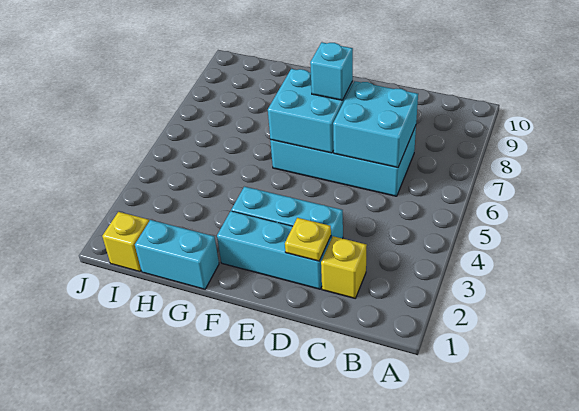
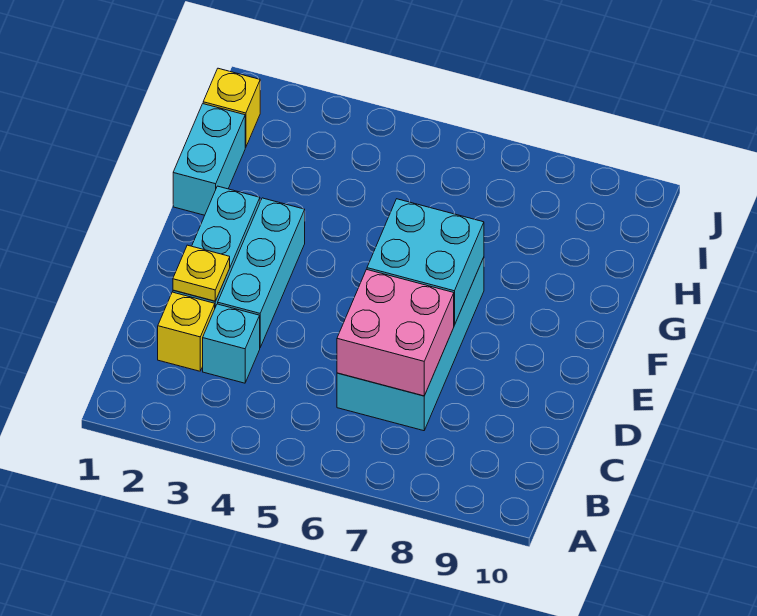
cyan 2x2 brick [333,81,418,168] -> pink 2x2 brick [337,270,454,396]
cyan 1x1 brick [310,42,353,100] -> cyan 1x1 brick moved to [203,304,260,383]

